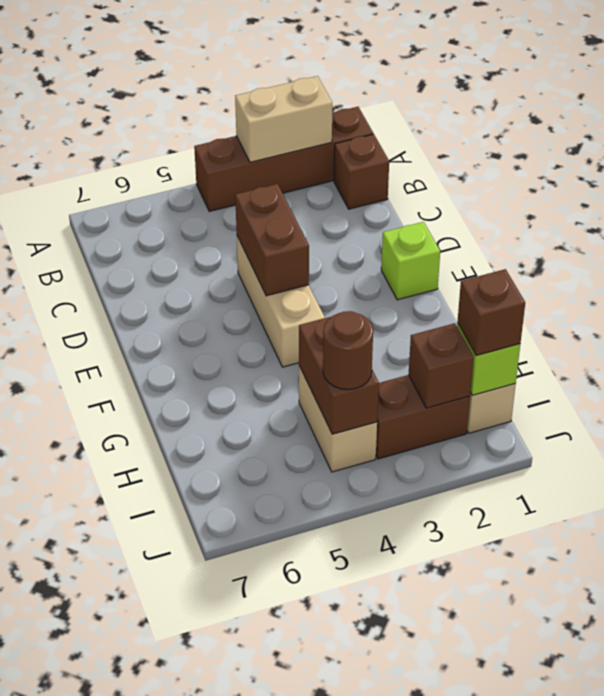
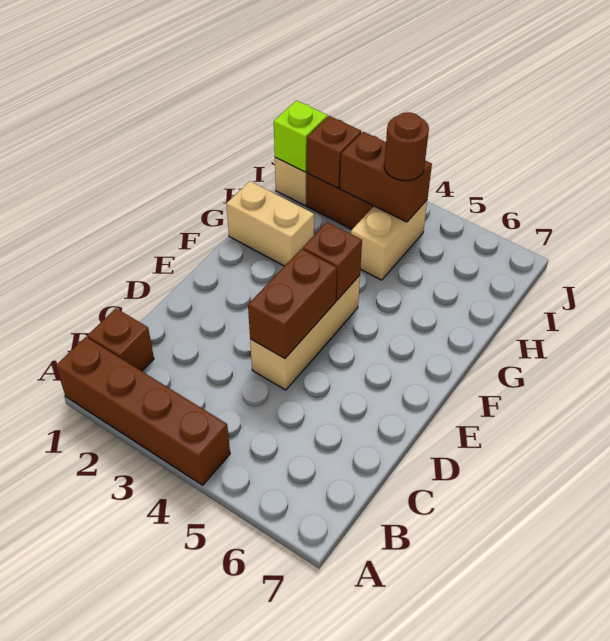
tan 1x2 brick [235,76,332,162] -> tan 1x2 brick moved to [226,181,314,266]
lime 1x1 brick [381,222,440,300] -> none
brown 1x2 brick [299,317,379,434] -> brown 1x2 brick turned to [340,132,432,222]
brown 1x1 brick [457,269,525,356] -> brown 1x1 brick moved to [303,222,362,301]

